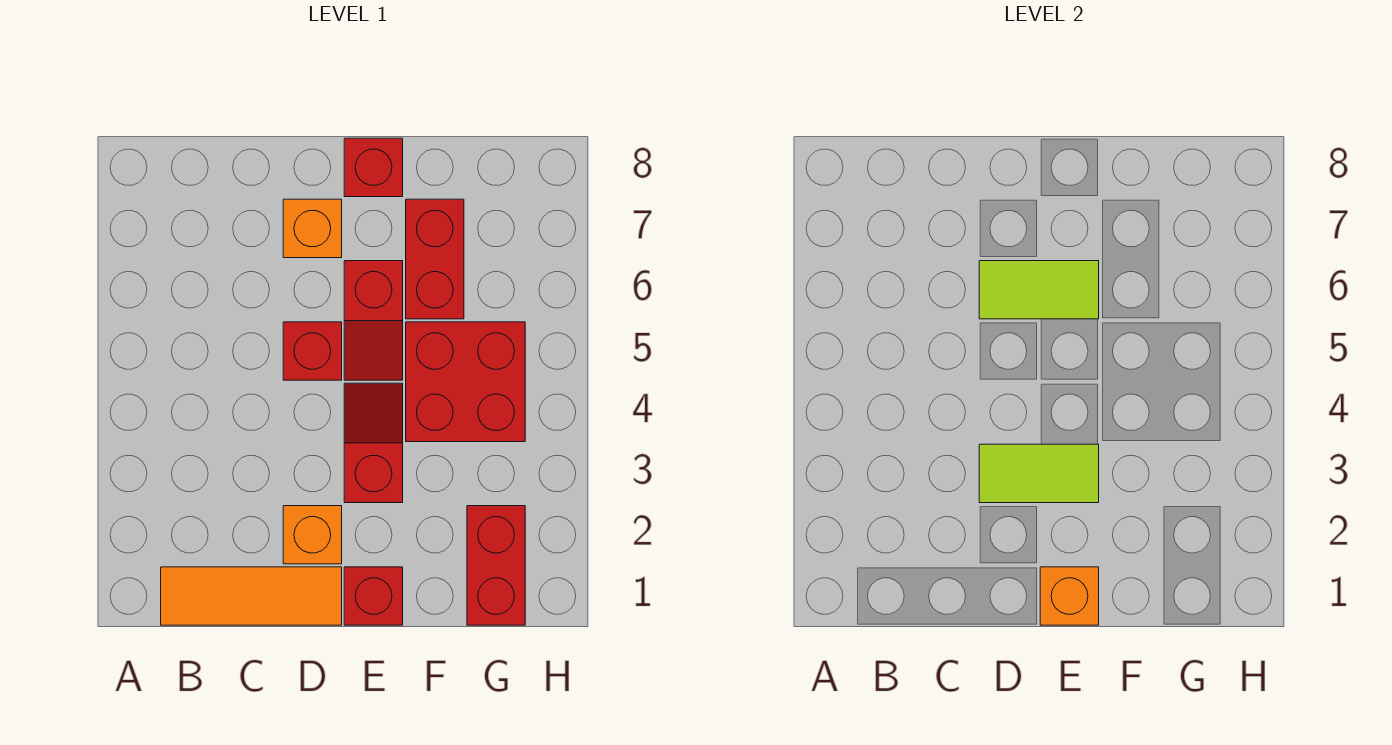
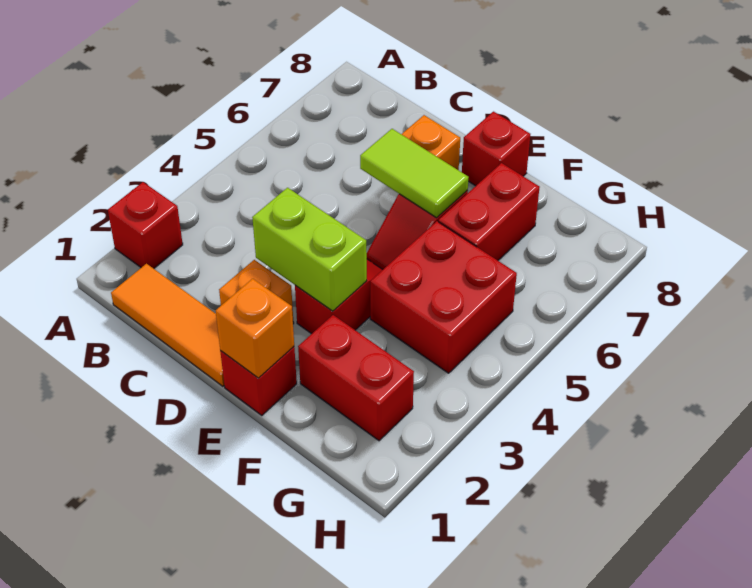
lime 1x2 tile [979,444,1099,503] -> lime 1x2 brick [252,188,367,311]
red 1x1 brick [283,322,342,380] -> red 1x1 brick moved to [108,182,183,269]
red 1x2 brick [467,506,525,625] -> red 1x2 brick turned to [298,315,414,441]

